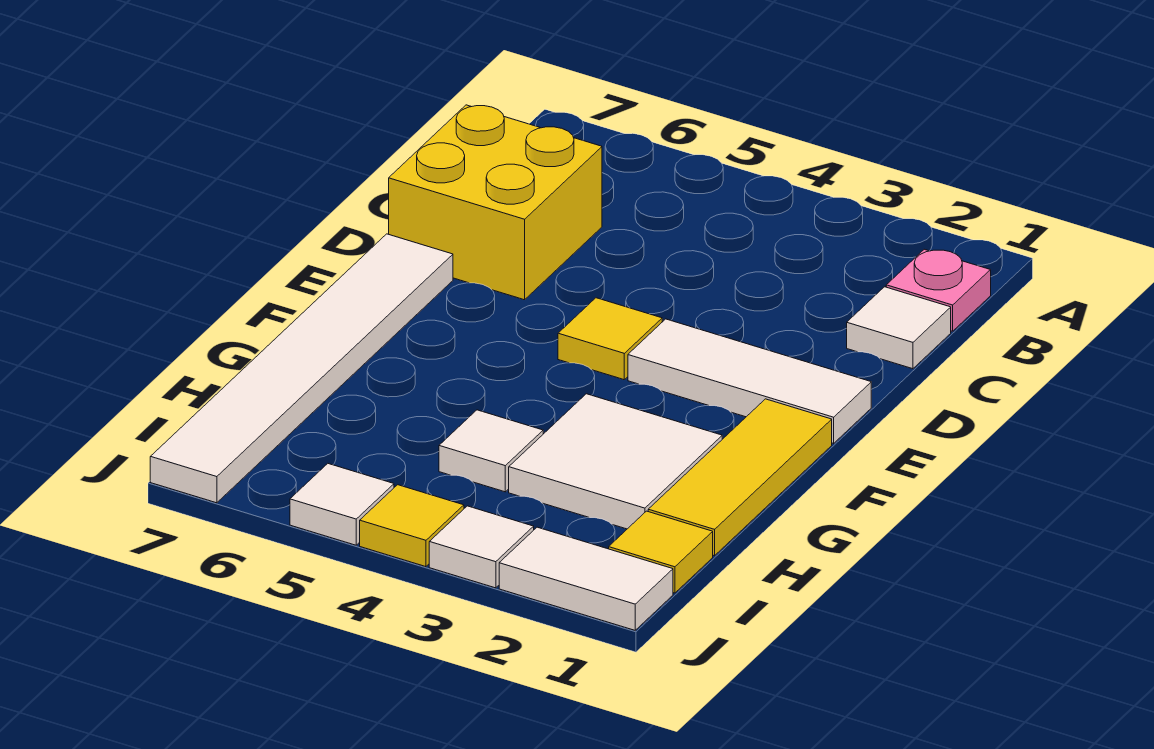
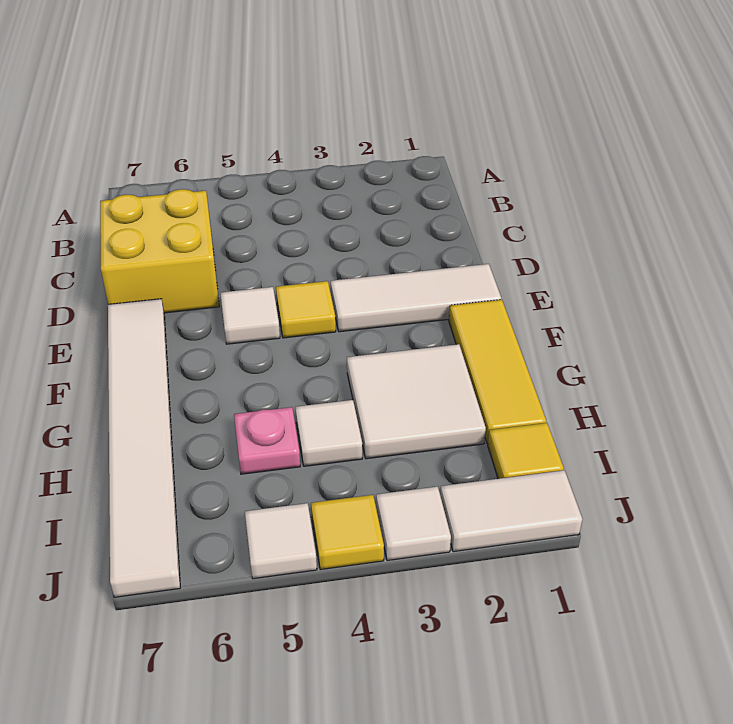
pink 1x1 plate [886,249,991,331] -> pink 1x1 plate moved to [234,407,300,474]
white 1x1 tile [847,287,951,369] -> white 1x1 tile moved to [221,287,280,344]

